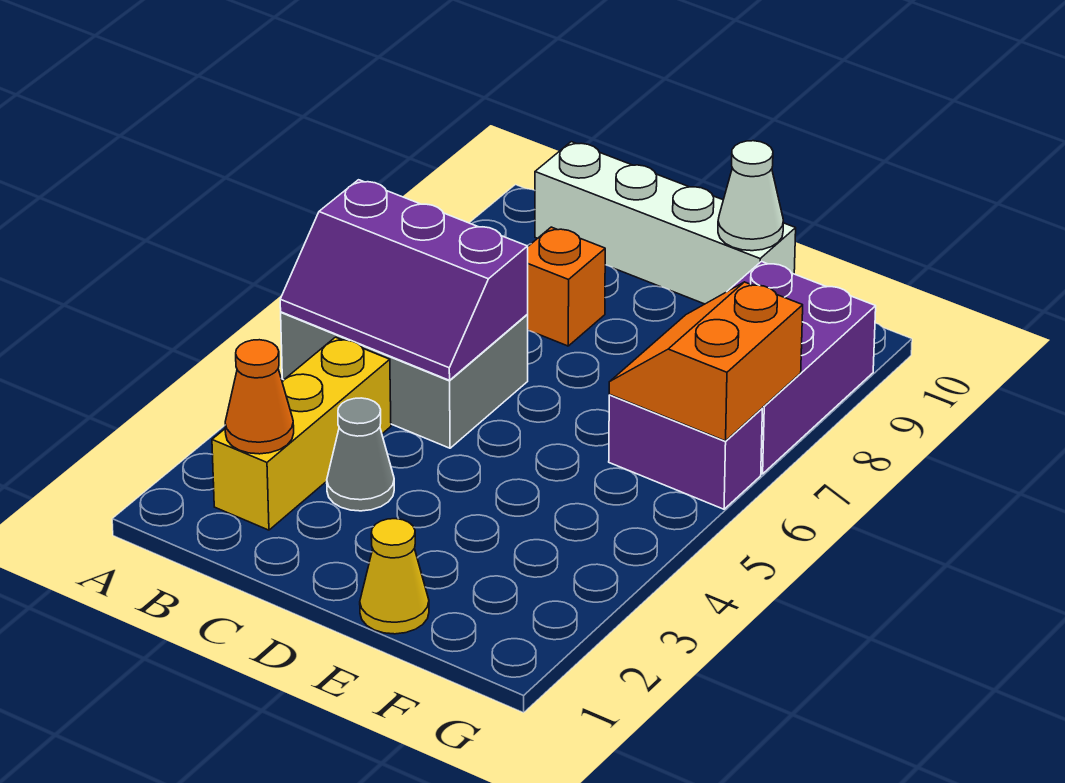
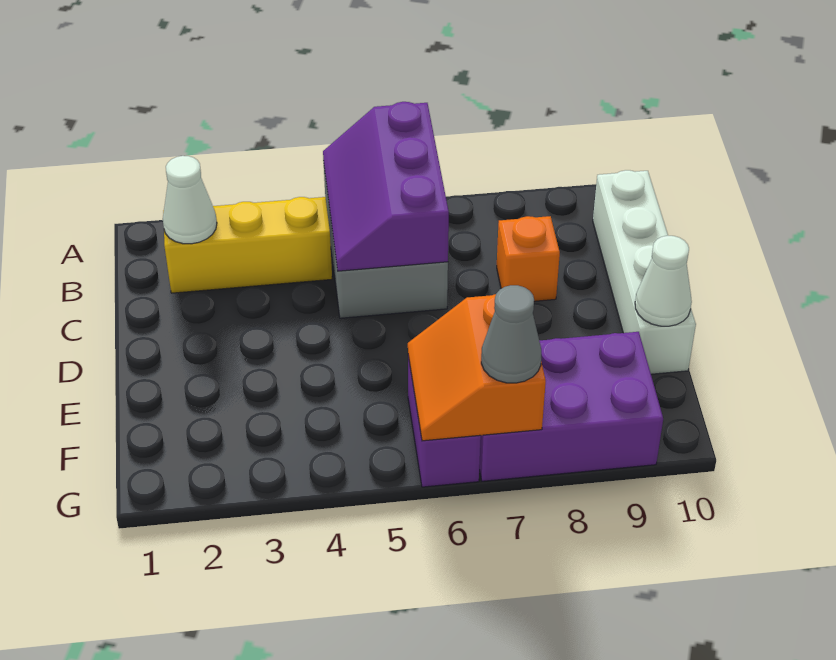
orange 1x1 cone [225,340,294,454] -> white 1x1 cone [163,156,217,244]
grey 1x1 cone [327,398,394,511] -> grey 1x1 cone moved to [481,285,541,383]
yellow 1x1 cone [360,519,429,634] -> none
orange 2x2 slope [609,282,803,441] -> orange 2x2 slope turned to [408,294,546,441]

